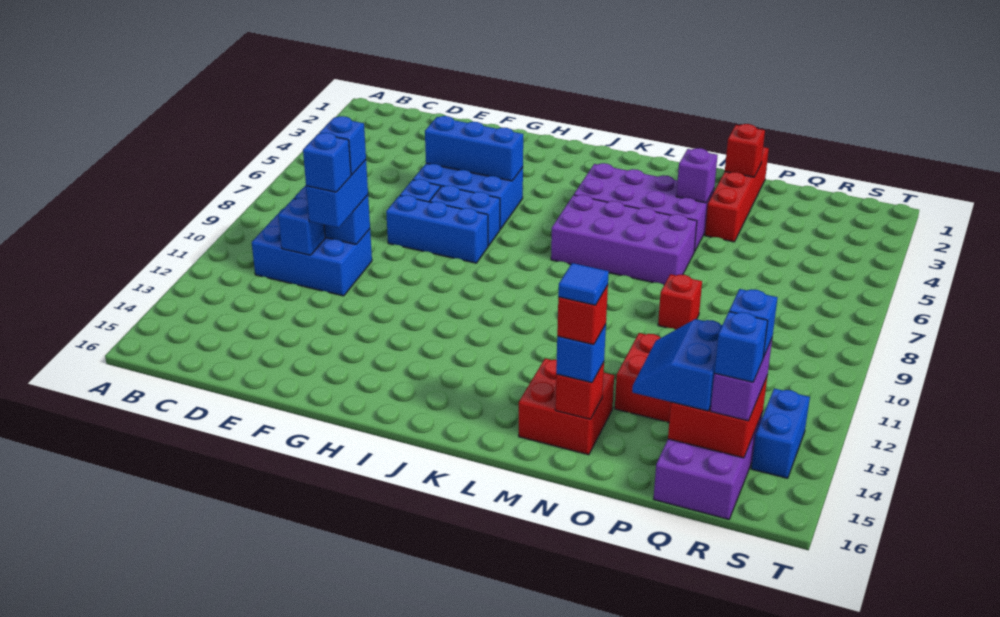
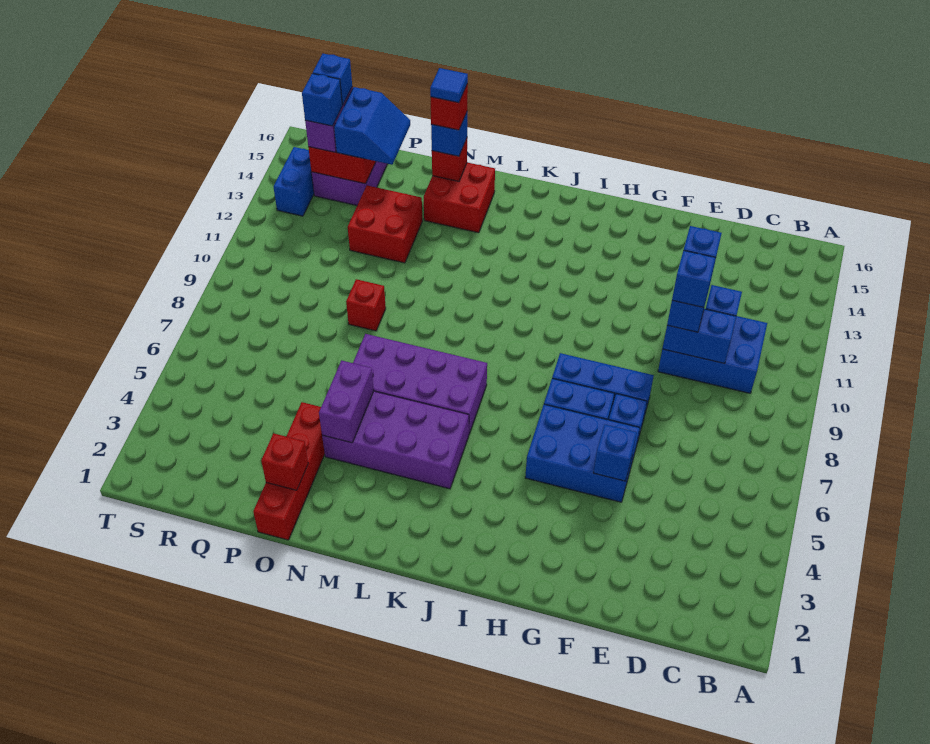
blue 1x3 brick [425,116,523,181] -> blue 1x1 brick [594,425,637,481]
purple 1x1 brick [676,148,718,203] -> purple 1x2 brick [319,360,374,443]

